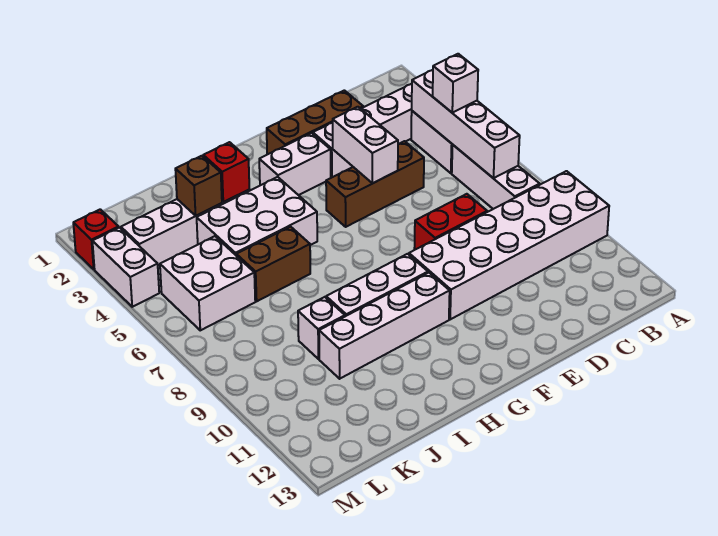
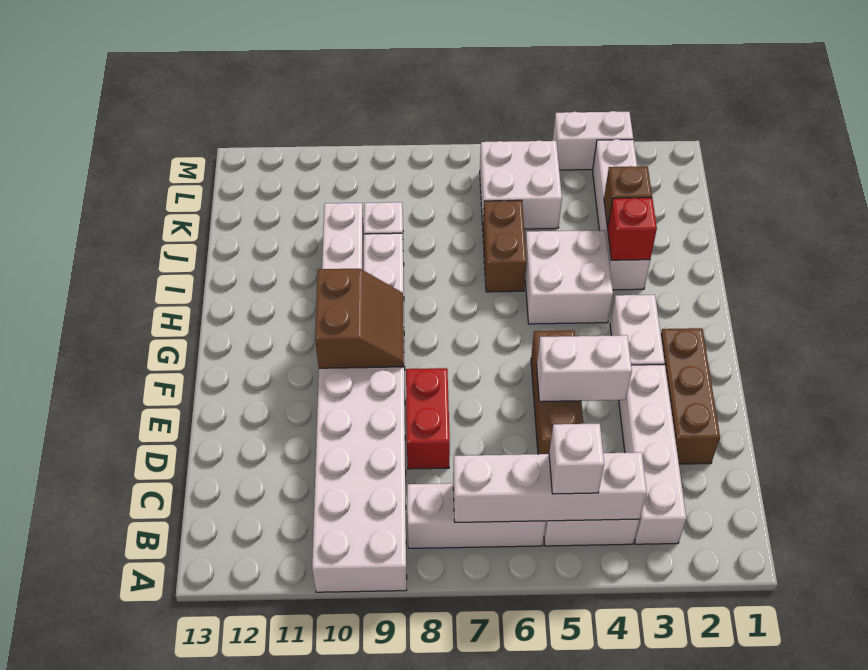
none -> brown 2x2 slope [315,269,404,368]
white 2x3 brick [197,177,317,255] -> white 2x2 brick [525,230,613,324]
red 1x1 brick [73,209,119,269] -> none

